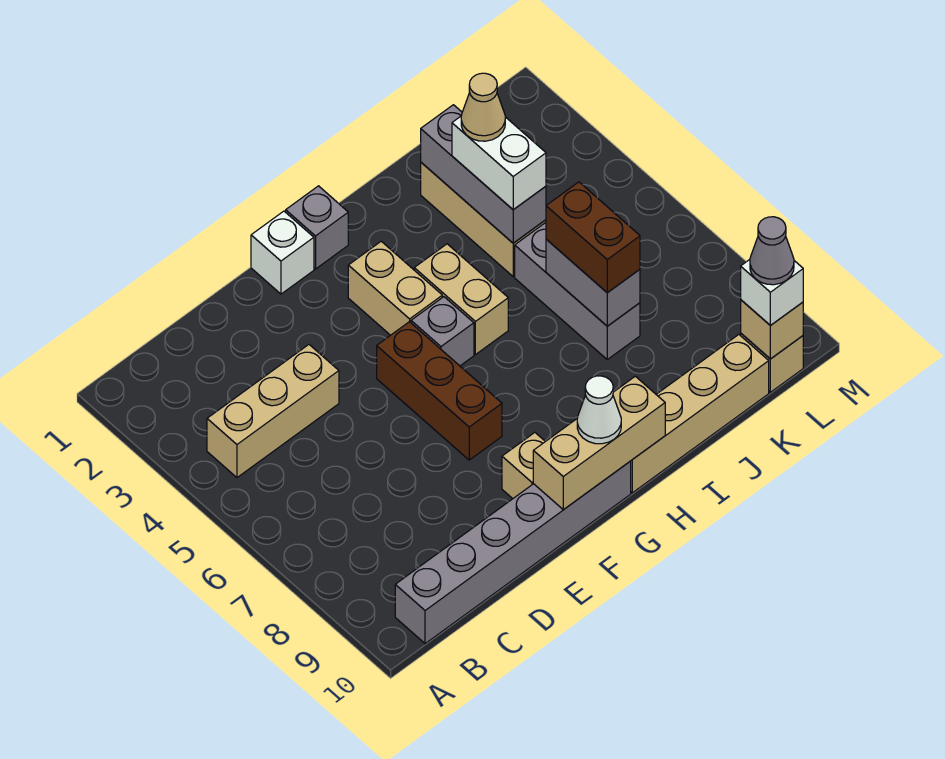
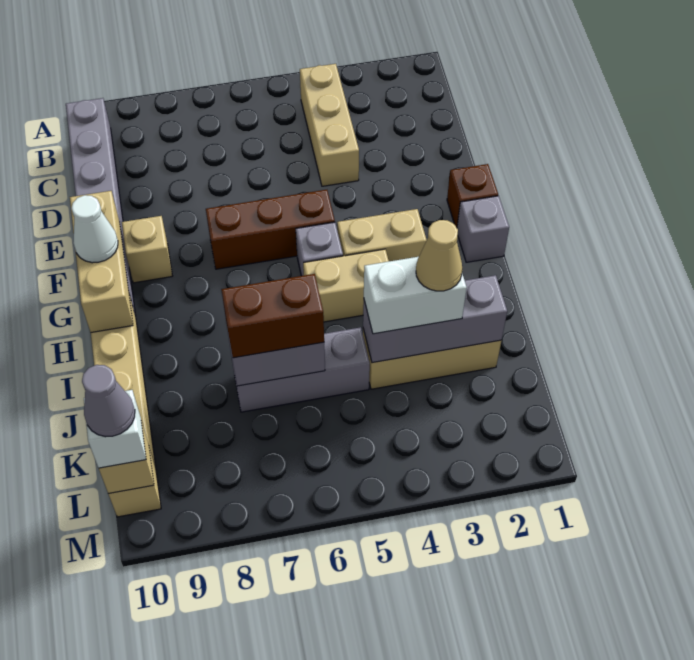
white 1x1 brick [251,211,314,294] -> brown 1x1 brick [447,164,498,227]

